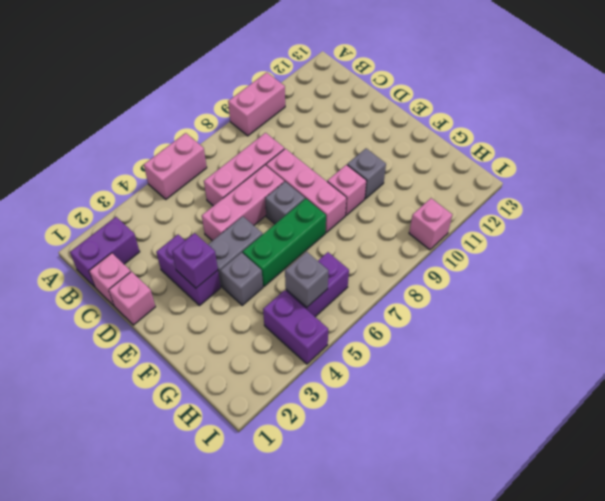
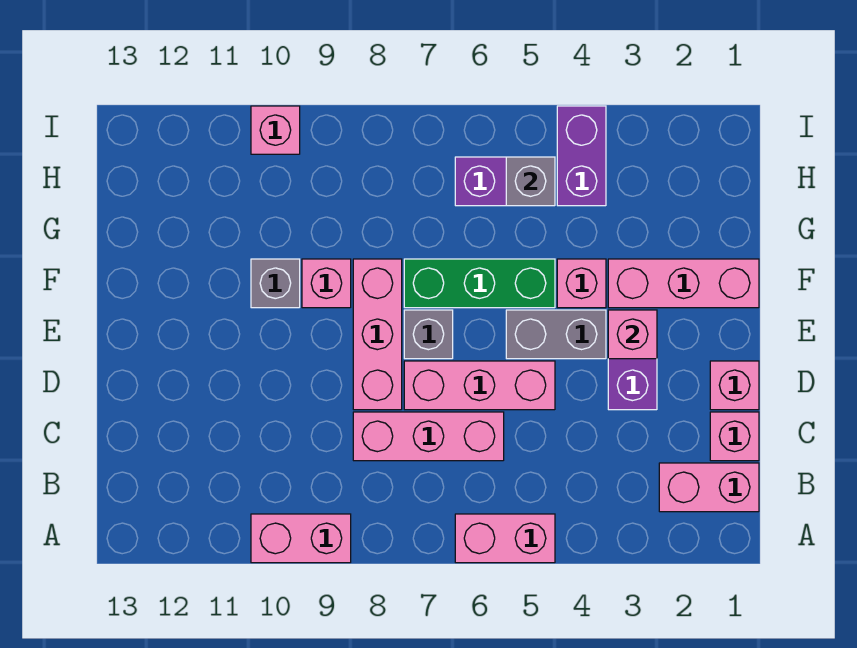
purple 1x2 brick [70,217,140,287] -> pink 1x2 brick [659,463,759,512]
purple 1x1 brick [172,233,218,288] -> pink 1x1 brick [608,310,657,359]
none -> pink 1x3 brick [608,259,759,308]
grey 1x1 brick [220,253,263,305] -> pink 1x1 brick [557,259,606,308]

